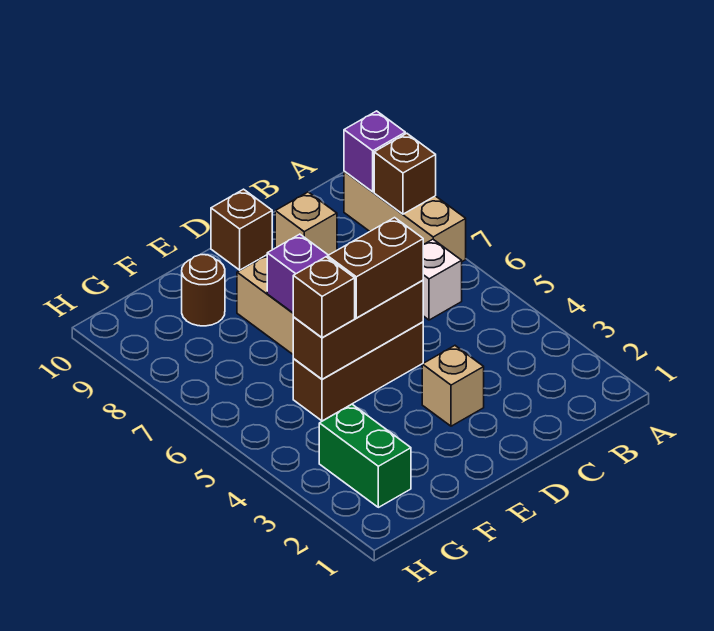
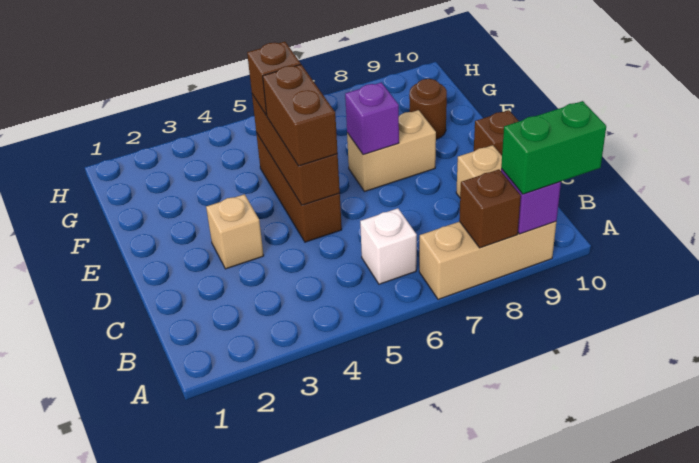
green 1x2 brick [319,404,411,507] -> green 1x2 brick moved to [501,101,606,194]

